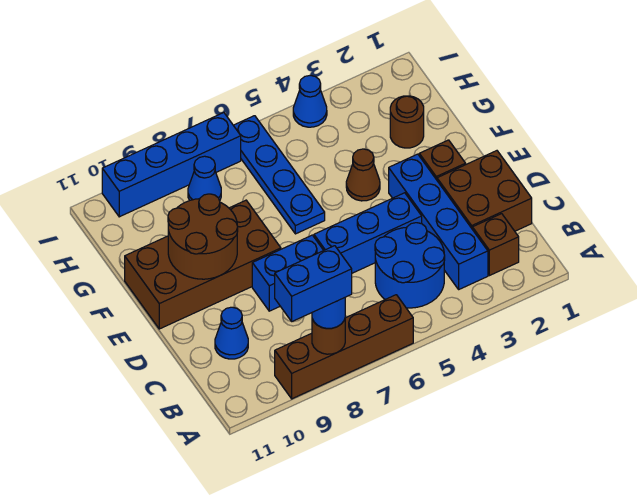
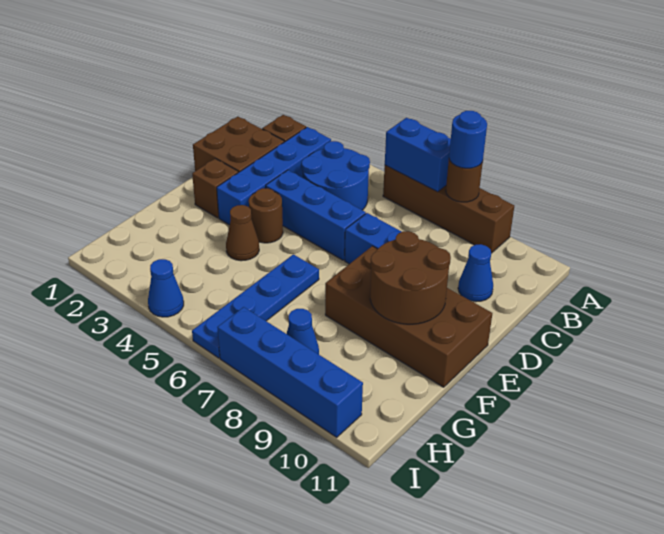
blue 1x2 brick [275,246,352,322] -> blue 1x2 brick moved to [385,118,451,192]
brown 1x1 round brick [390,96,424,148] -> brown 1x1 round brick moved to [249,188,283,243]

